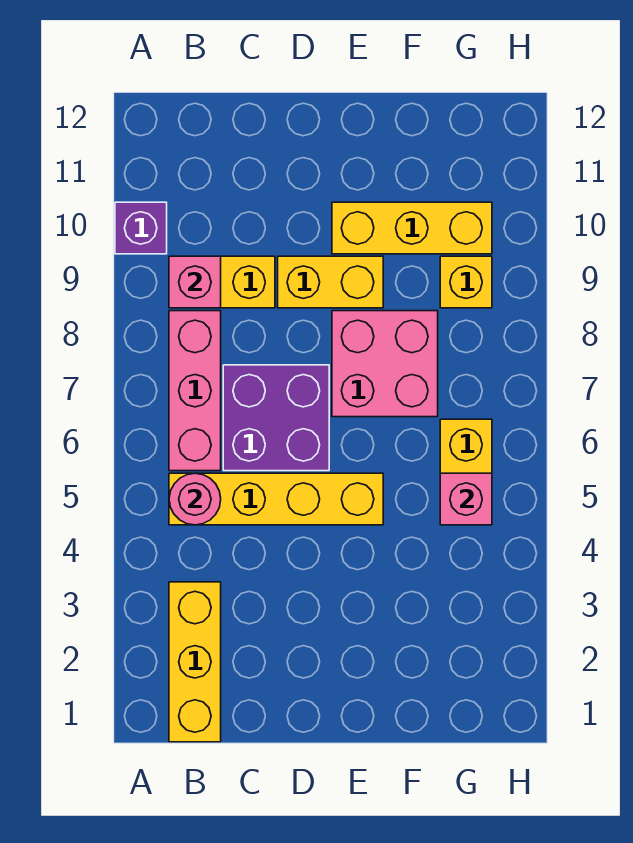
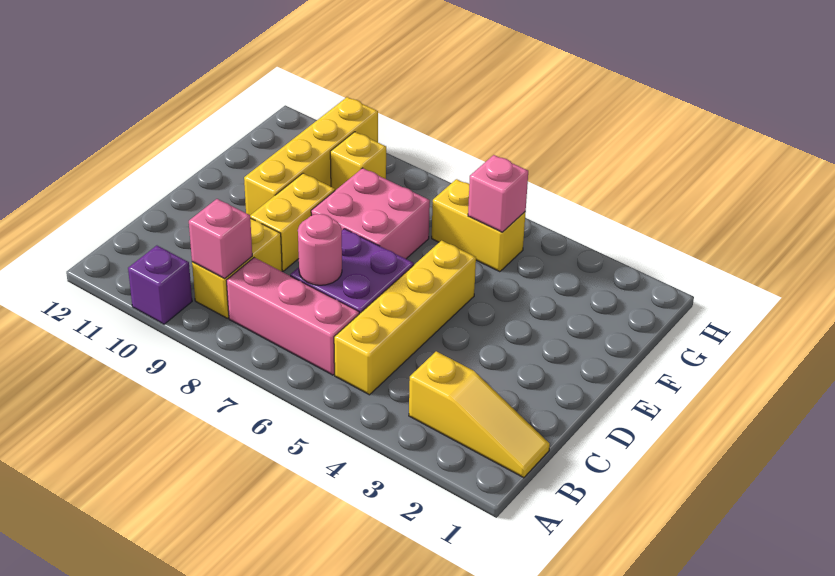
yellow 1x3 brick [169,582,221,742] -> yellow 1x3 slope [409,351,550,478]
pink 1x1 round brick [169,473,221,525] -> pink 1x1 round brick moved to [298,214,342,285]
yellow 1x3 brick [332,202,492,254] -> yellow 1x4 brick [244,97,378,215]

